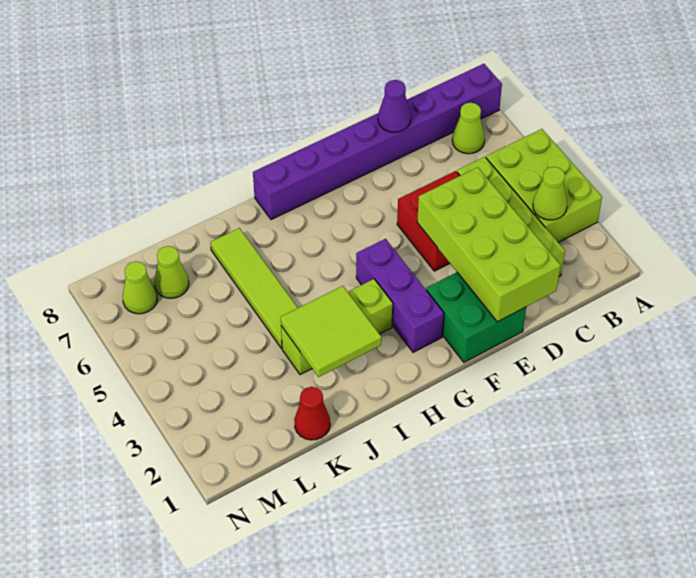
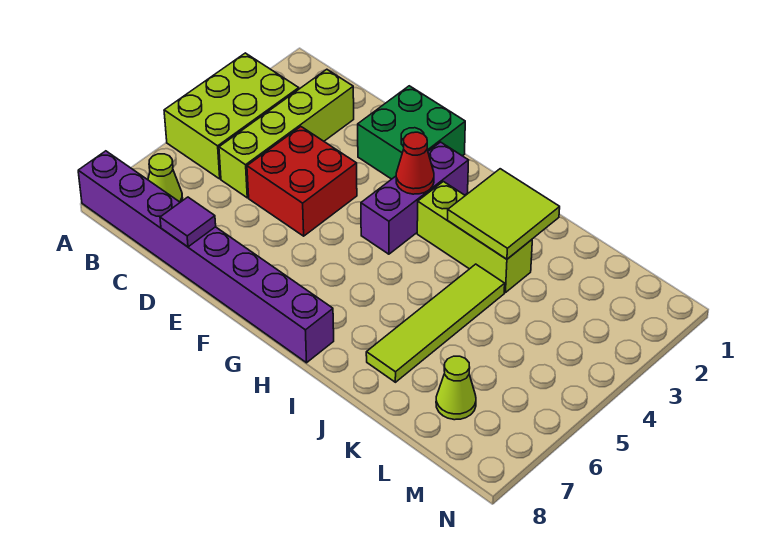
lime 1x1 cone [533,167,567,220] -> none
lime 2x4 brick [417,167,561,322] -> none
purple 1x1 cone [378,80,411,132] -> purple 1x1 tile [160,197,216,247]
red 1x1 cone [294,387,330,440] -> red 1x1 cone moved to [396,132,434,194]
lime 1x1 cone [123,261,157,314] -> none

